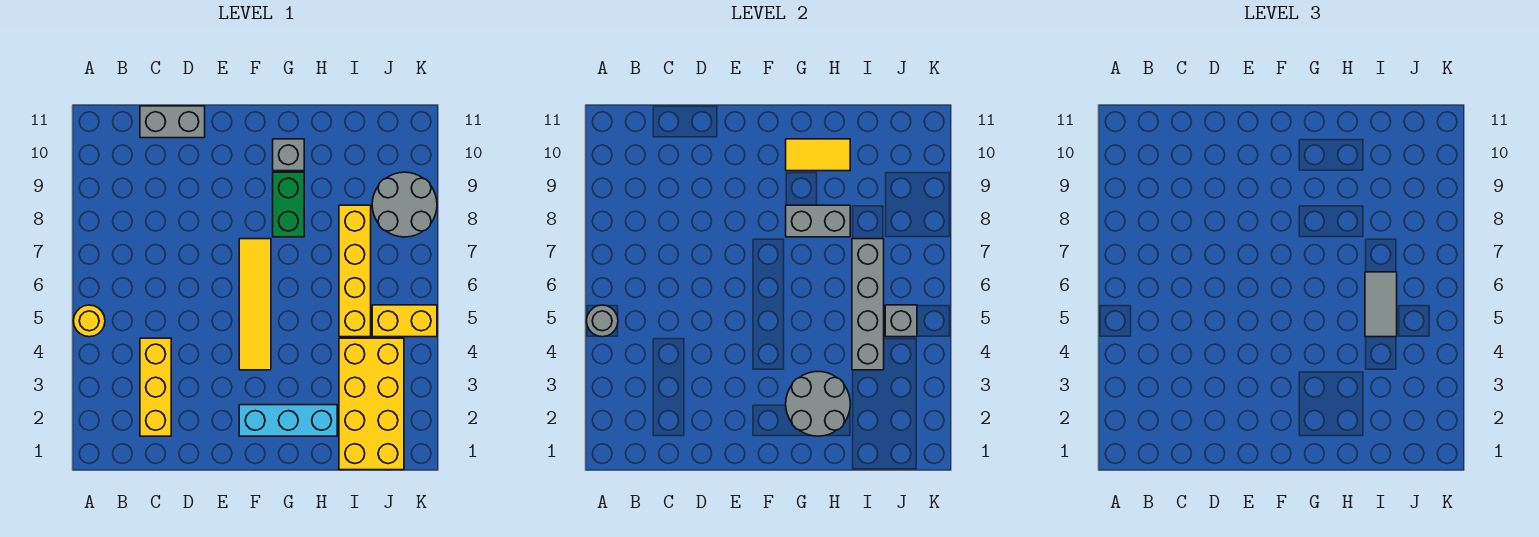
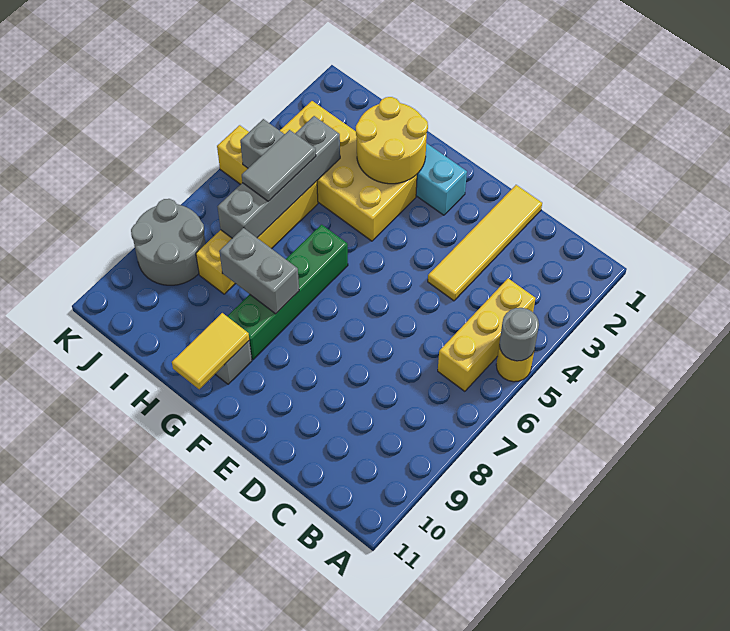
yellow 1x3 brick [140,338,171,436] -> yellow 1x3 brick moved to [438,278,536,391]
grey 1x2 brick [140,106,205,138] -> none
yellow 1x4 tile [239,239,271,370] -> yellow 1x4 tile moved to [428,185,542,301]
grey 2x2 round brick [786,372,850,436] -> yellow 2x2 round brick [356,97,428,184]
green 1x2 brick [273,172,304,237] -> green 1x4 brick [227,225,348,360]
yellow 1x2 tile [786,139,850,171] -> yellow 1x2 tile turned to [172,313,249,389]
yellow 2x4 brick [339,338,404,470] -> yellow 2x4 brick turned to [280,101,417,241]

